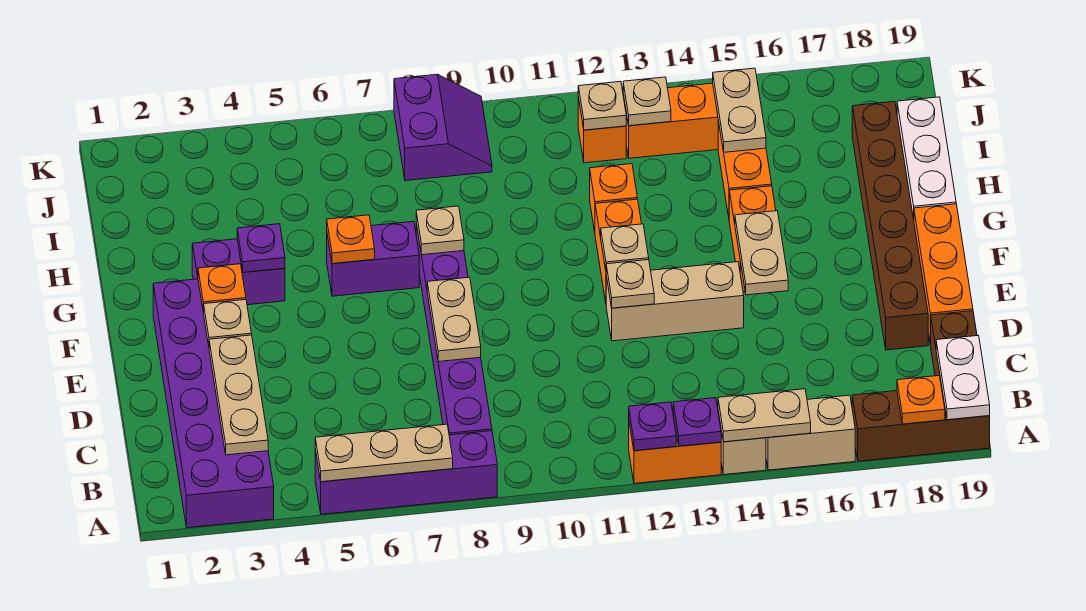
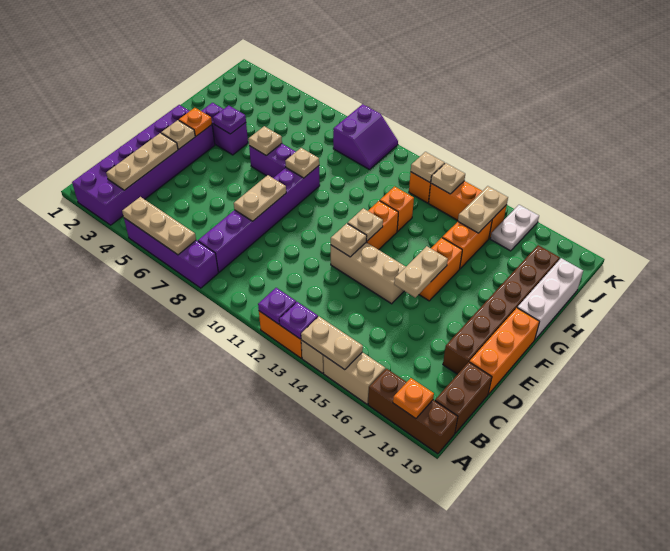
white 1x2 plate [936,336,990,420] -> white 1x2 plate moved to [491,205,539,251]
orange 1x1 plate [327,215,375,264] -> tan 1x1 plate [249,126,282,156]

